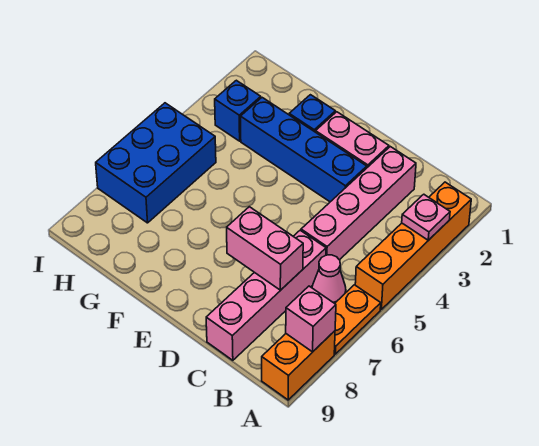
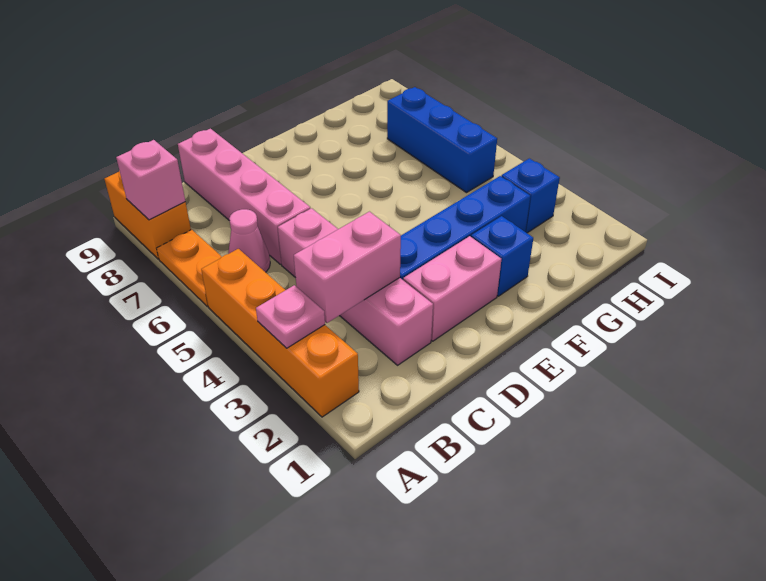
pink 1x2 brick [227,207,303,290] -> pink 1x2 brick moved to [294,212,401,323]
blue 2x3 brick [96,103,216,223] -> blue 1x3 brick [387,87,497,193]

